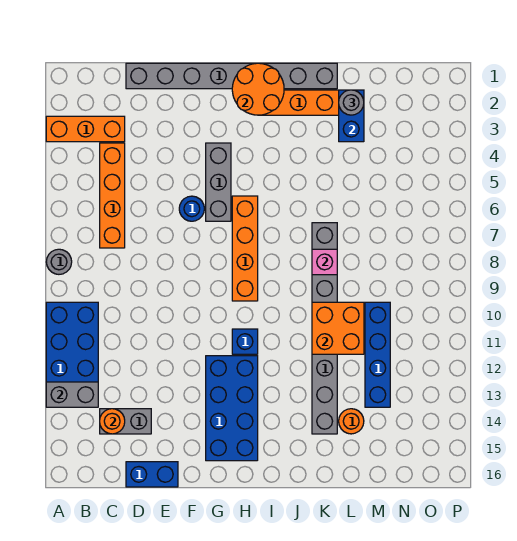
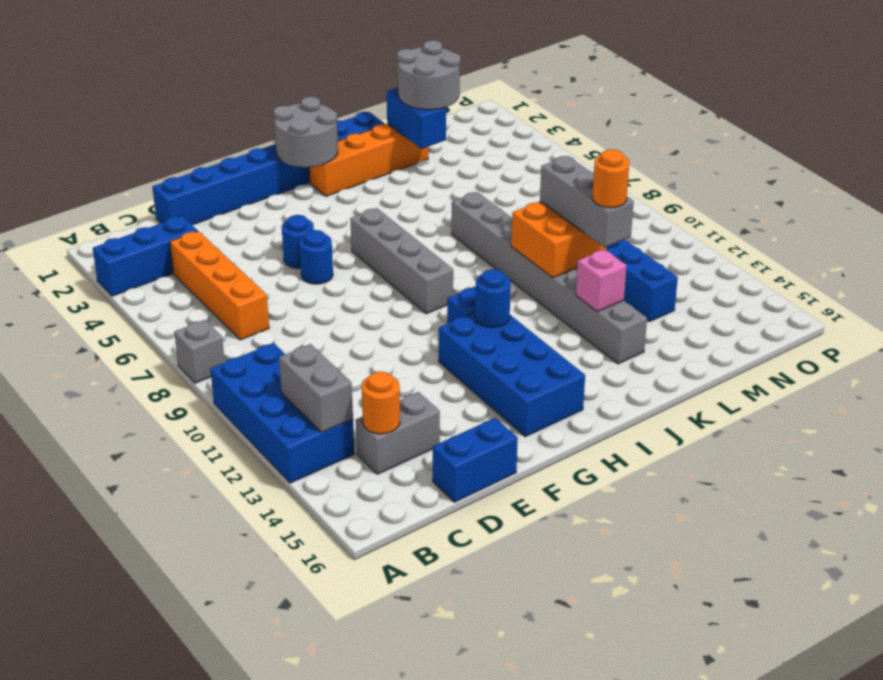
orange 1x3 brick [46,116,125,142] -> blue 1x3 brick [93,216,198,296]
grey 1x1 round brick [46,249,72,274] -> grey 1x1 brick [174,320,224,383]
grey 1x2 brick [46,382,98,407] -> grey 1x2 brick turned to [279,344,353,432]
grey 1x8 brick [126,63,337,89] -> blue 1x8 brick [152,112,385,225]
none -> blue 1x1 round brick [282,215,314,268]
grey 1x3 brick [206,143,231,221] -> grey 1x3 brick moved to [540,156,634,247]
orange 2x2 round brick [232,63,284,115] -> grey 2x2 round brick [274,97,338,167]
orange 1x4 brick [232,196,258,301] -> grey 1x4 brick [350,208,453,314]
none -> blue 1x1 round brick [475,269,511,327]
pink 1x1 brick [312,249,337,275] -> pink 1x1 brick moved to [576,249,627,312]
grey 1x1 round brick [339,90,364,115] -> grey 2x2 round brick [397,40,461,110]
orange 1x1 round brick [339,409,364,434] -> orange 1x1 round brick moved to [592,149,629,208]

